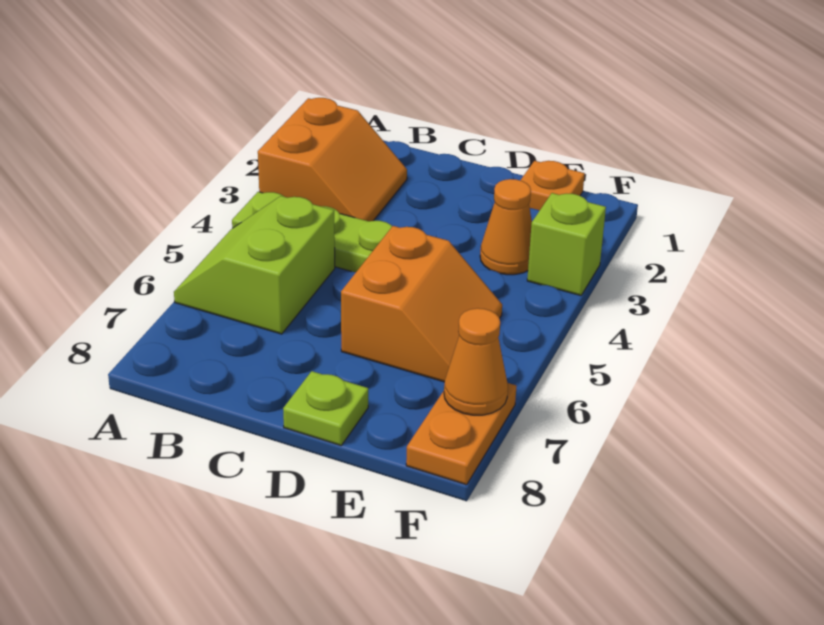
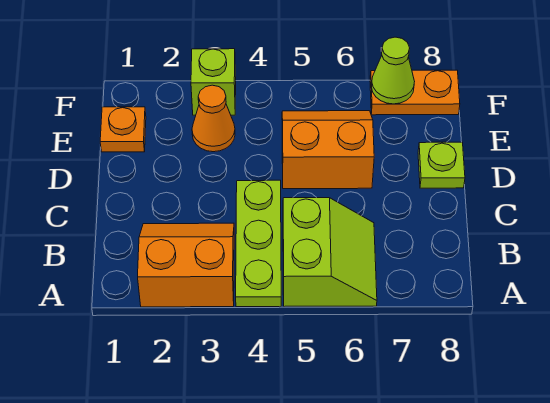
lime 2x2 slope [174,196,335,334] -> lime 2x2 slope turned to [283,198,377,307]
orange 1x1 cone [444,308,508,415] -> lime 1x1 cone [371,37,415,104]

